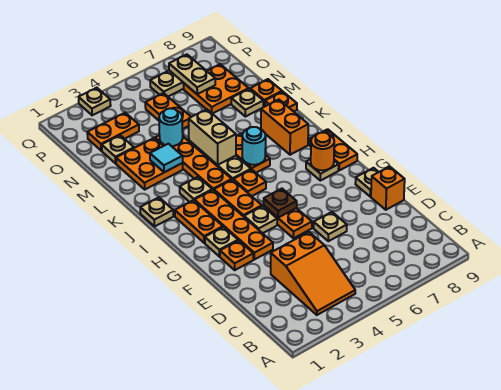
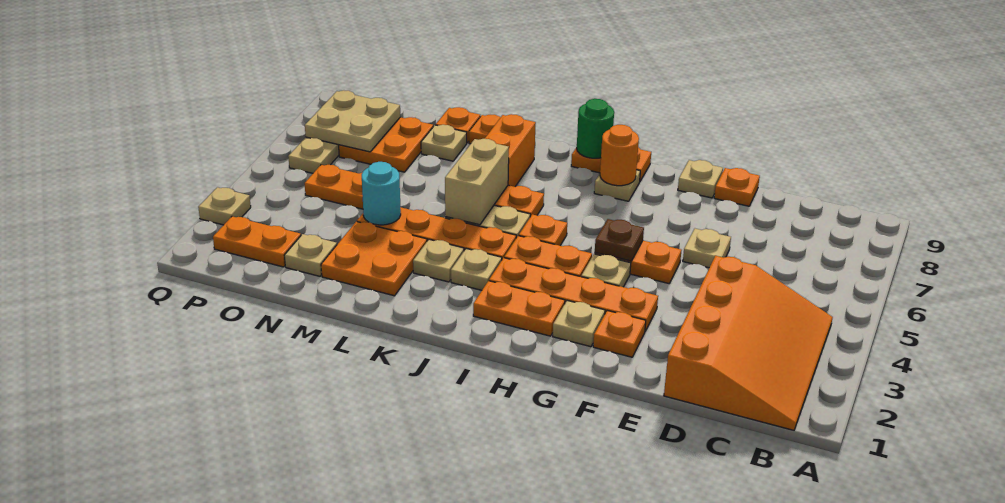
orange 2x3 slope [271,232,355,315] -> orange 3x4 slope [664,256,833,430]
orange 1x1 brick [371,166,405,210] -> orange 1x1 plate [714,168,760,206]
none -> green 1x1 round brick [577,99,614,158]
tan 1x1 plate [140,197,173,226] -> tan 1x1 plate moved to [413,239,464,282]
cyan 1x1 round brick [242,127,266,165] -> none
orange 1x2 brick [261,100,308,155] -> orange 1x2 brick turned to [485,114,536,187]
tan 1x2 brick [189,109,236,165] -> tan 1x2 brick turned to [445,139,509,225]
cyan 1x1 tile [150,144,183,172] -> none
orange 1x2 plate [87,113,139,151] -> orange 1x2 plate turned to [213,216,301,267]
tan 1x2 plate [169,54,215,94] -> tan 2x2 plate [305,90,400,152]

